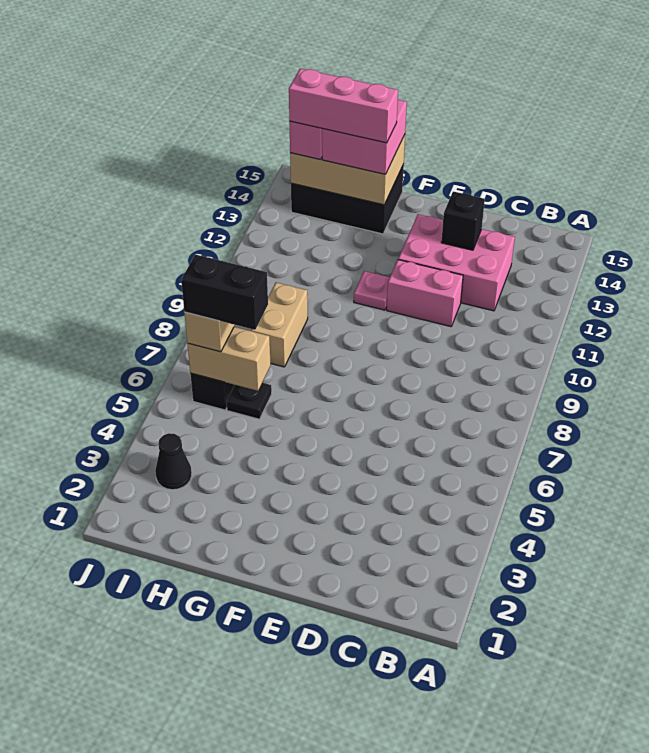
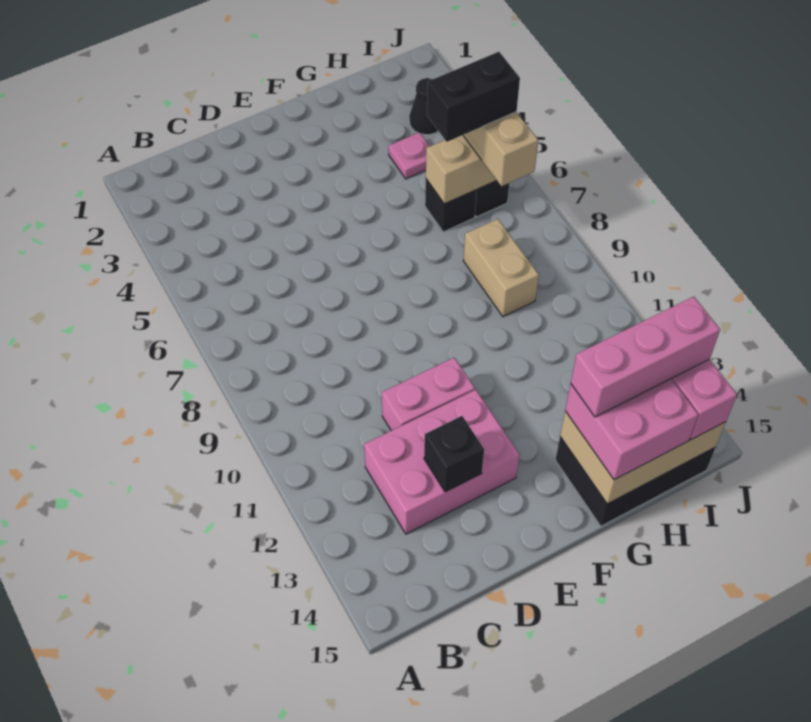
pink 1x1 plate [354,271,390,310] -> pink 1x1 plate moved to [388,132,430,179]
black 1x1 plate [226,383,272,419] -> black 1x1 brick [425,179,477,232]

